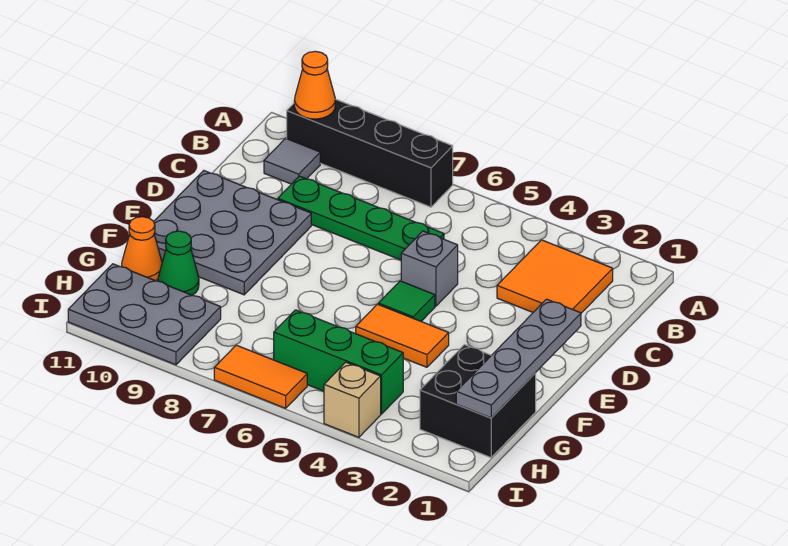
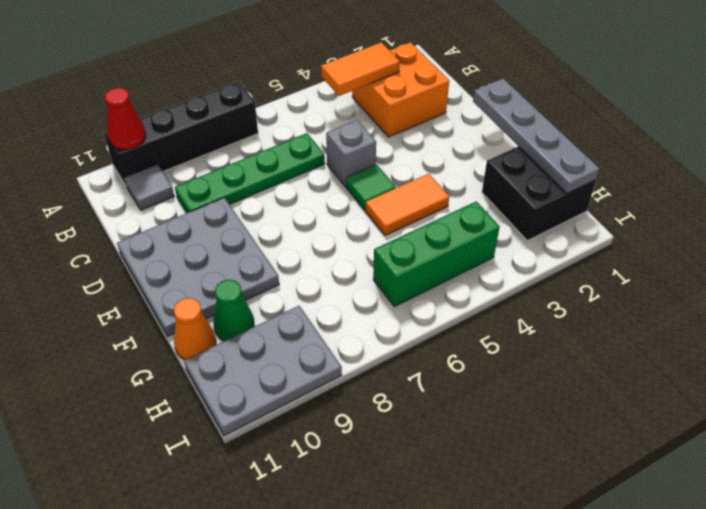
orange 1x1 cone [294,51,335,119] -> red 1x1 cone [105,88,146,149]
orange 2x2 tile [497,240,613,313] -> orange 2x2 brick [352,42,449,137]
tan 1x1 brick [324,362,381,437] -> none
orange 1x2 tile [214,345,307,408] -> orange 1x2 tile moved to [321,42,400,96]

